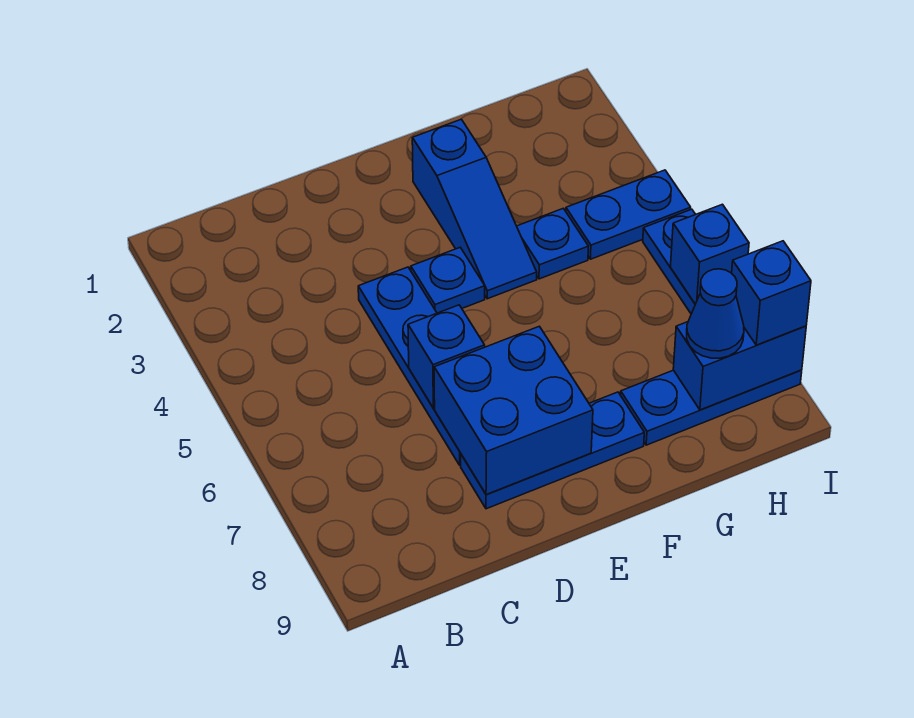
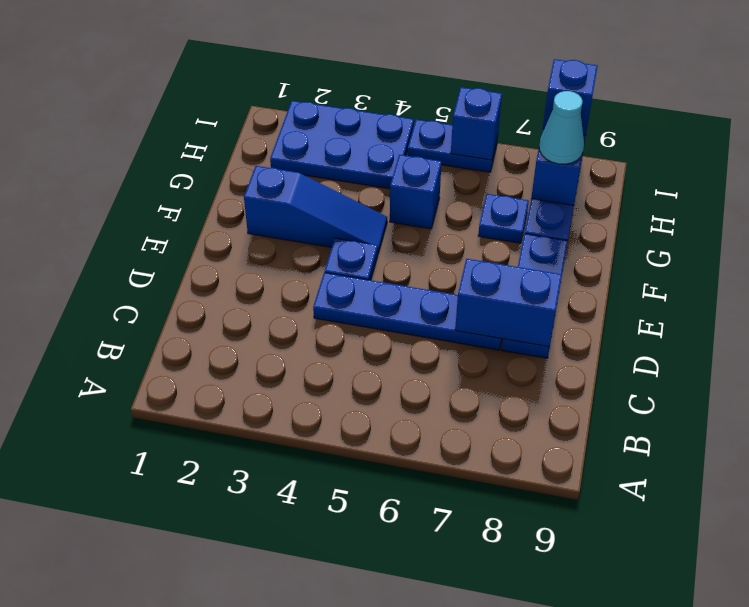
blue 1x1 brick [408,305,485,408] -> blue 1x1 brick moved to [390,155,441,229]
blue 2x2 brick [434,326,593,495] -> blue 1x2 brick [455,259,562,347]
blue 1x1 plate [517,208,588,279] -> blue 1x1 plate moved to [478,194,529,243]
blue 1x2 plate [566,170,691,259] -> blue 2x3 plate [270,101,414,189]
blue 1x1 cone [687,269,744,358] -> cyan 1x1 cone [539,91,584,164]

